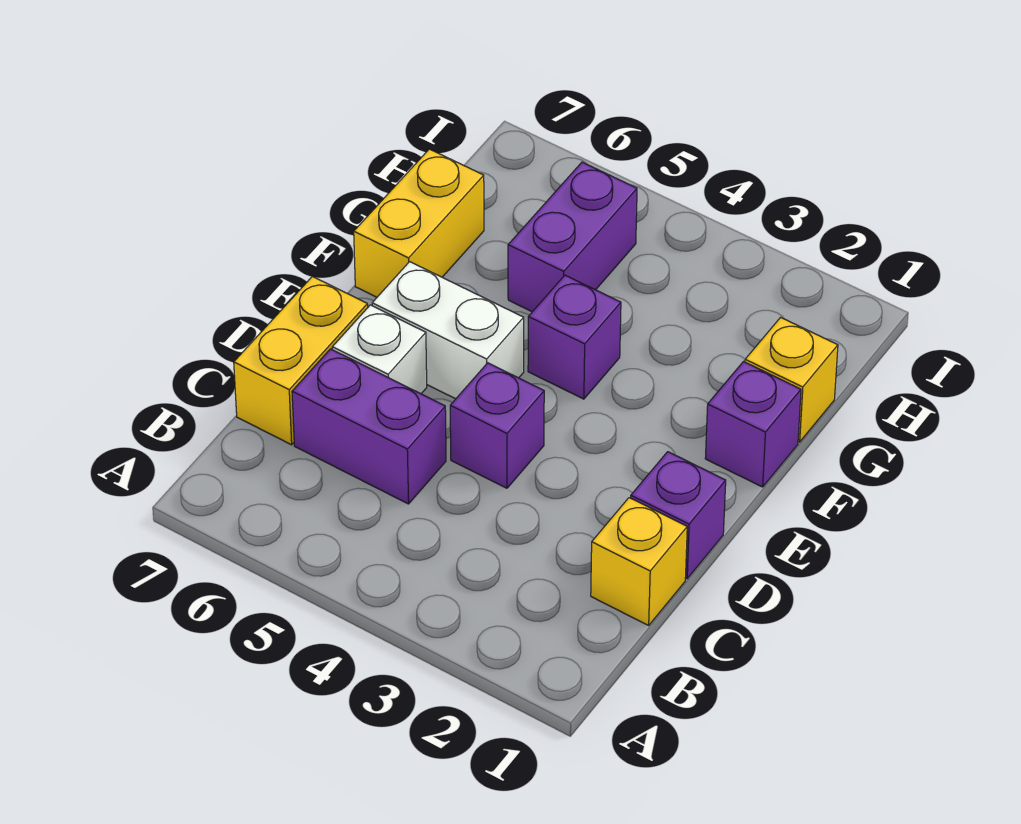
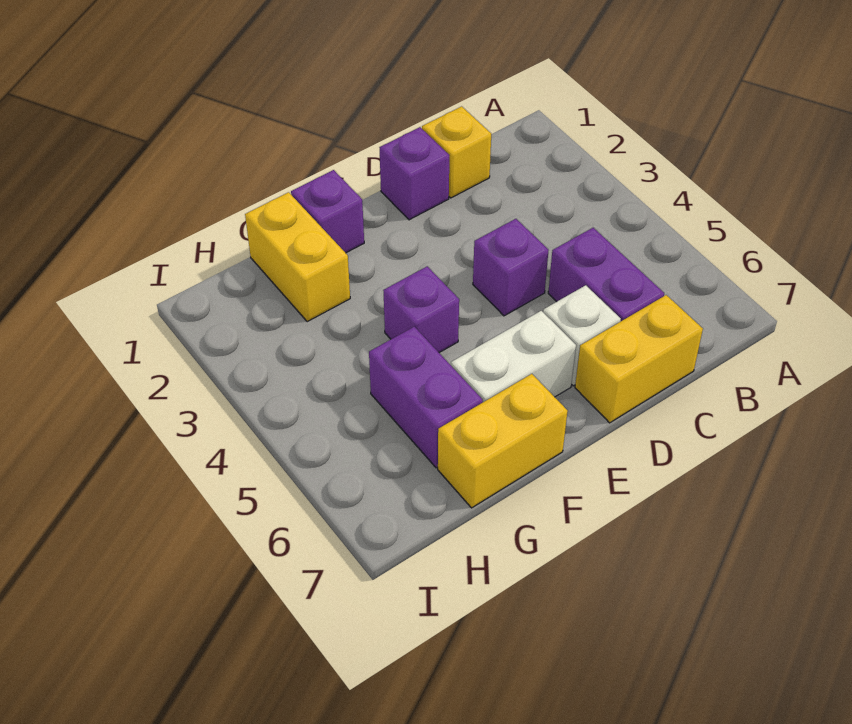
white 1x2 brick [372,262,524,399] -> white 1x2 brick turned to [451,311,576,402]
yellow 1x1 brick [745,317,838,442] -> yellow 1x2 brick [245,192,350,322]
purple 1x2 brick [508,162,637,312] -> purple 1x2 brick turned to [369,327,483,468]

